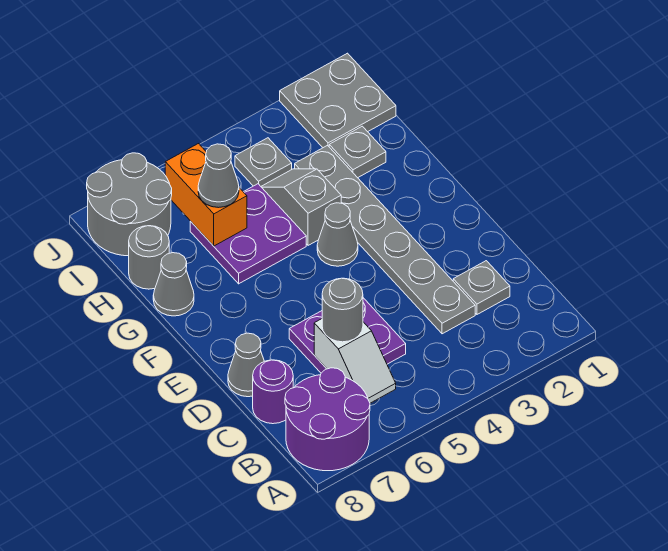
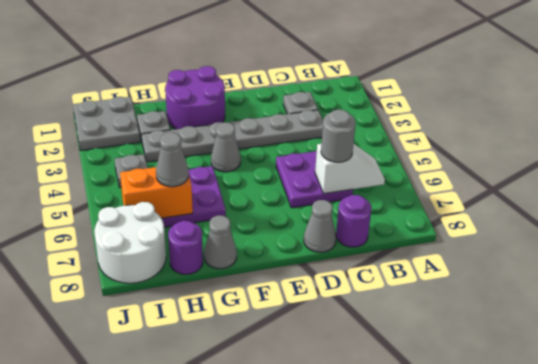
purple 2x2 round brick [285,368,370,471] -> purple 2x2 round brick moved to [165,66,225,129]
grey 1x2 slope [261,169,341,245] -> none
grey 1x1 round brick [129,226,169,289] -> purple 1x1 round brick [168,221,203,274]
grey 2x2 round brick [87,153,172,256] -> white 2x2 round brick [94,202,166,283]

